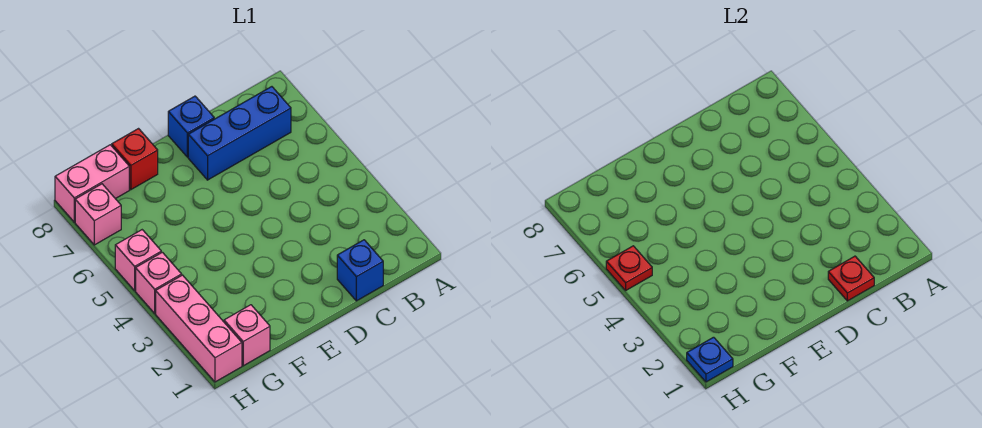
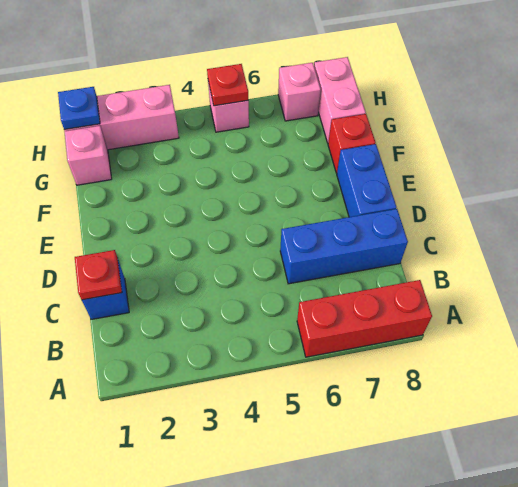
none -> red 1x3 brick [297,280,432,357]
blue 1x3 brick [188,87,291,180] -> blue 1x3 brick turned to [280,209,408,284]
blue 1x1 brick [168,96,214,157] -> blue 1x2 brick [337,144,396,217]
pink 1x1 brick [136,252,182,313] -> none

